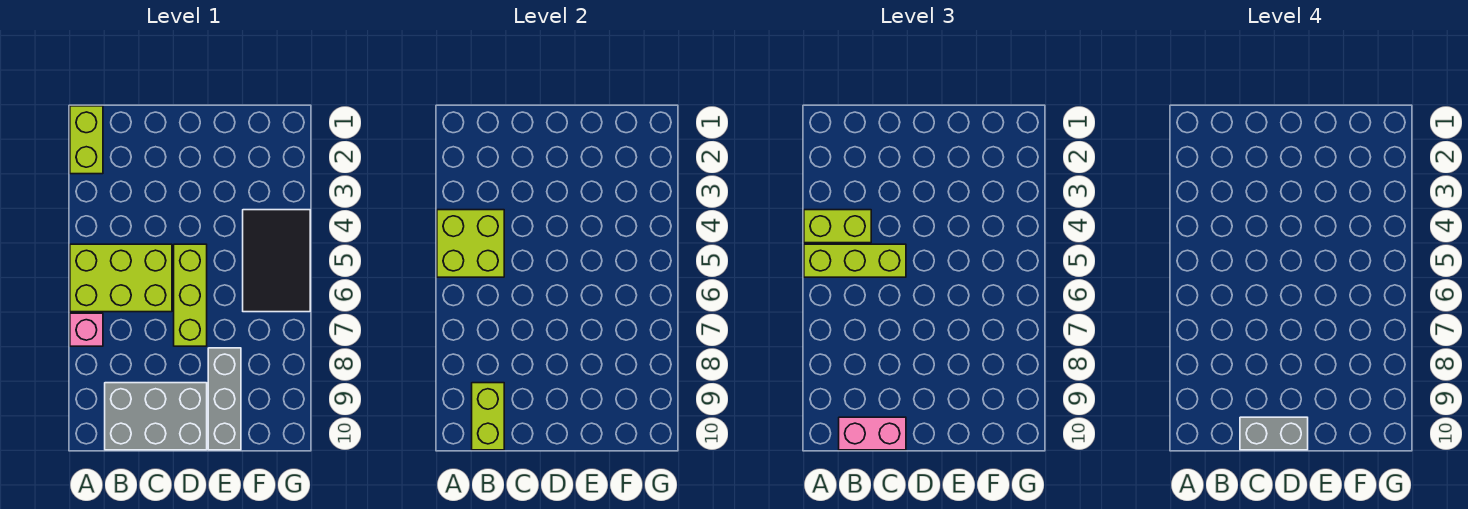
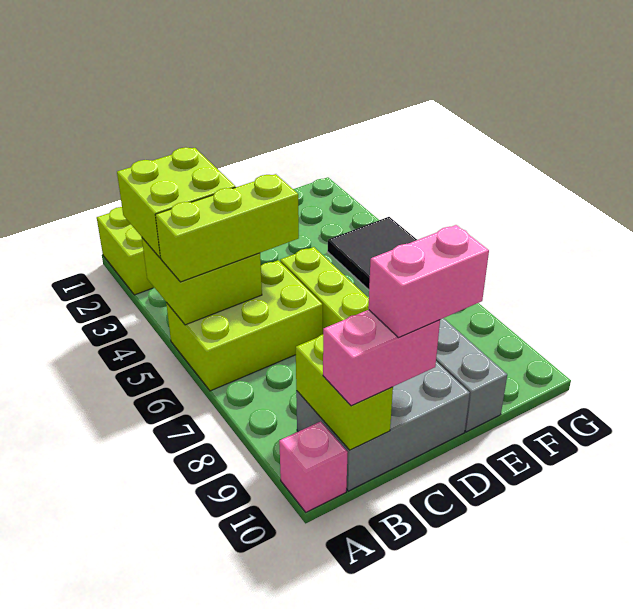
lime 1x2 brick [804,210,871,243] -> lime 2x2 brick [117,147,236,258]
pink 1x1 brick [70,313,103,346] -> pink 1x1 brick moved to [279,421,348,512]
grey 1x2 brick [1240,417,1308,450] -> pink 1x2 brick [368,225,489,338]

